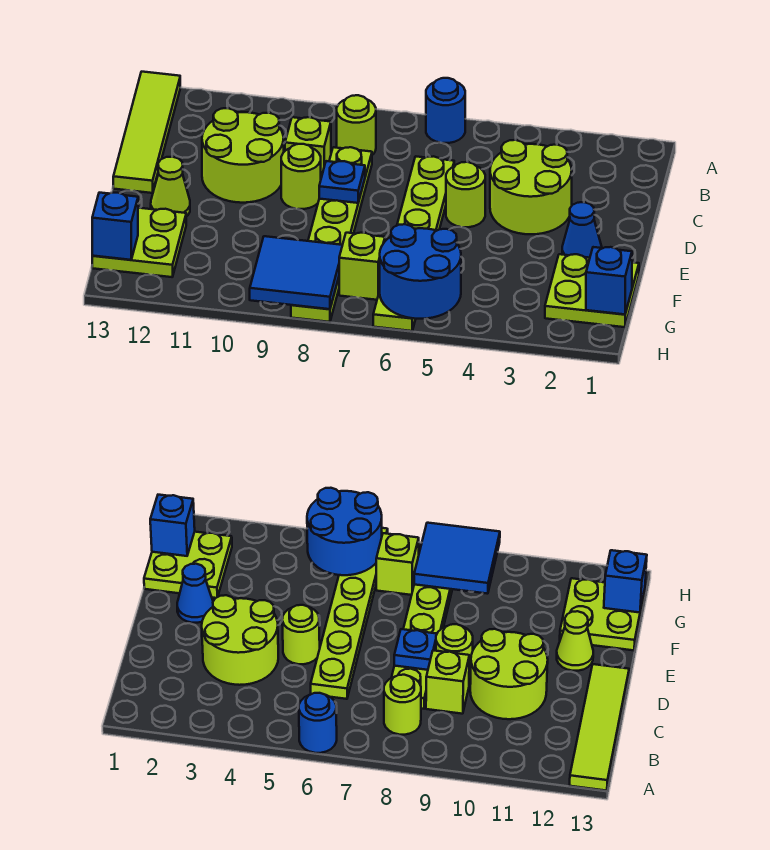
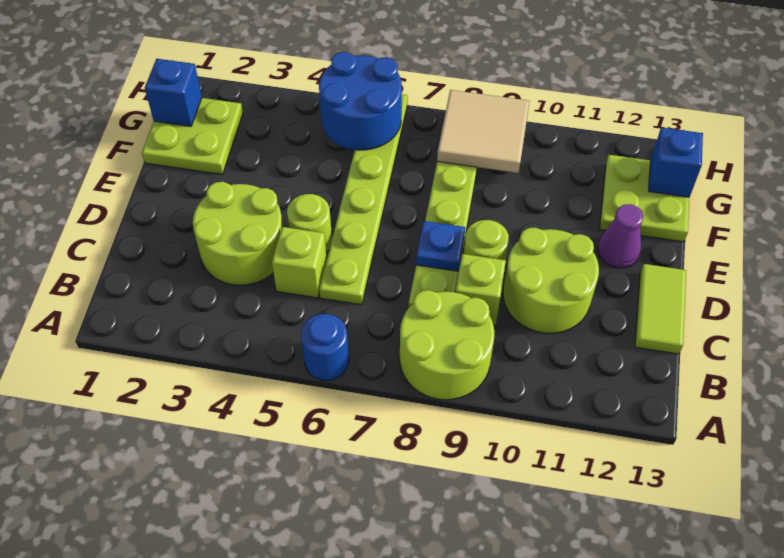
lime 1x4 tile [113,72,180,193] -> lime 1x2 tile [635,264,686,354]
lime 1x1 round brick [337,95,376,155] -> lime 2x2 round brick [400,290,494,400]
blue 1x1 cone [562,202,602,258] -> none
lime 1x1 cone [151,157,190,217] -> purple 1x1 cone [598,204,643,268]
lime 1x1 brick [339,233,385,300] -> lime 1x1 brick moved to [272,227,327,298]
blue 2x2 tile [250,236,342,309] -> tan 2x2 tile [437,90,530,173]

